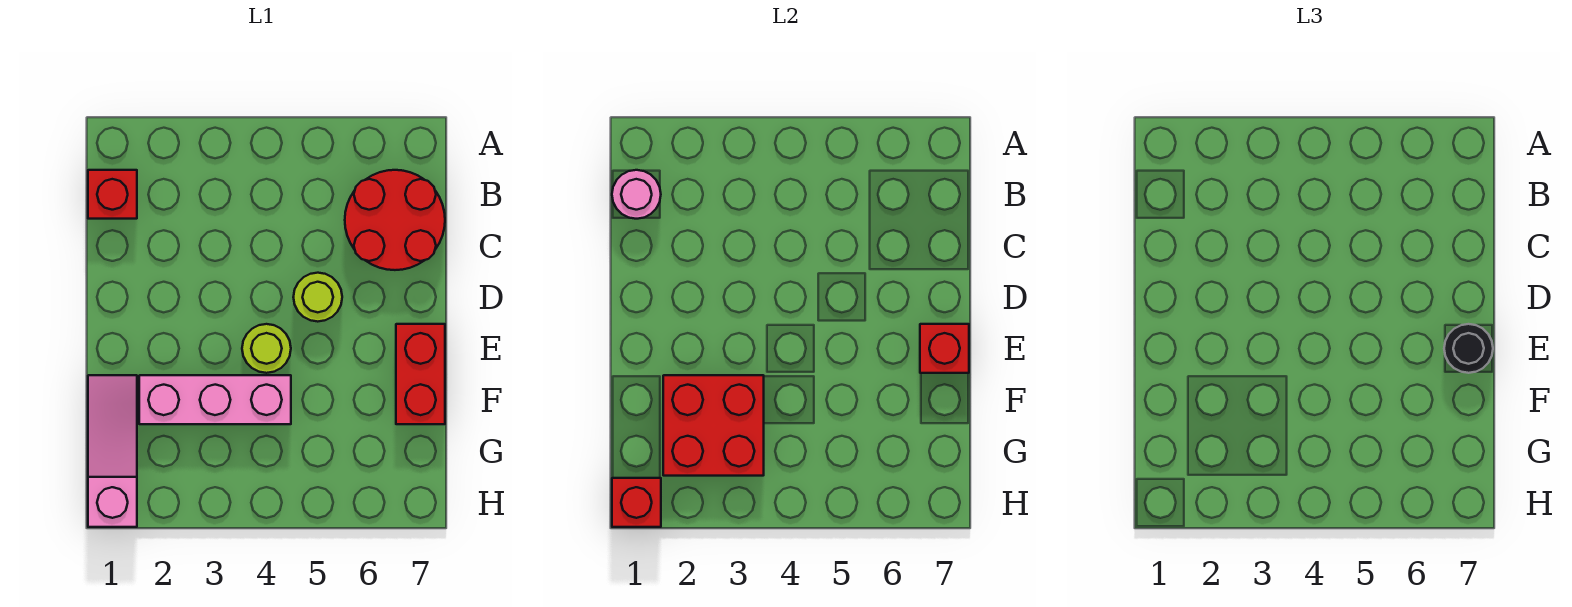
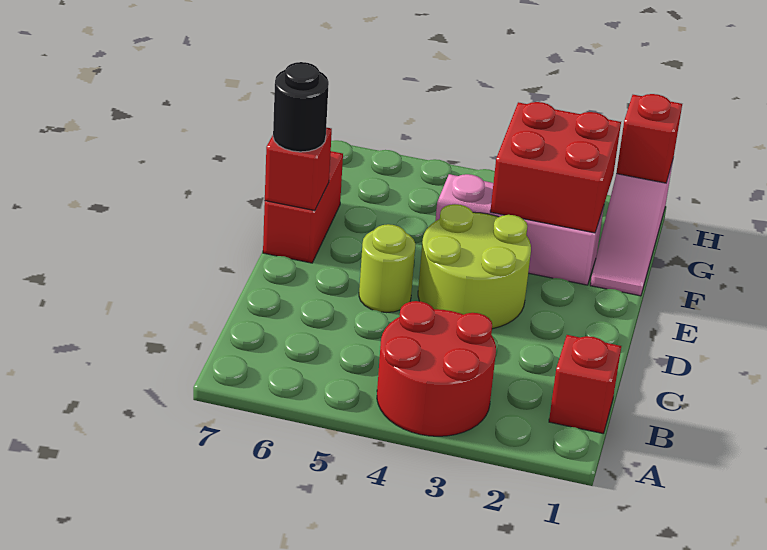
pink 1x1 round brick [612,170,661,219] -> none
red 2x2 round brick [345,170,445,270] -> red 2x2 round brick moved to [377,301,496,436]
lime 1x1 round brick [242,324,291,373] -> lime 2x2 round brick [418,204,531,329]

